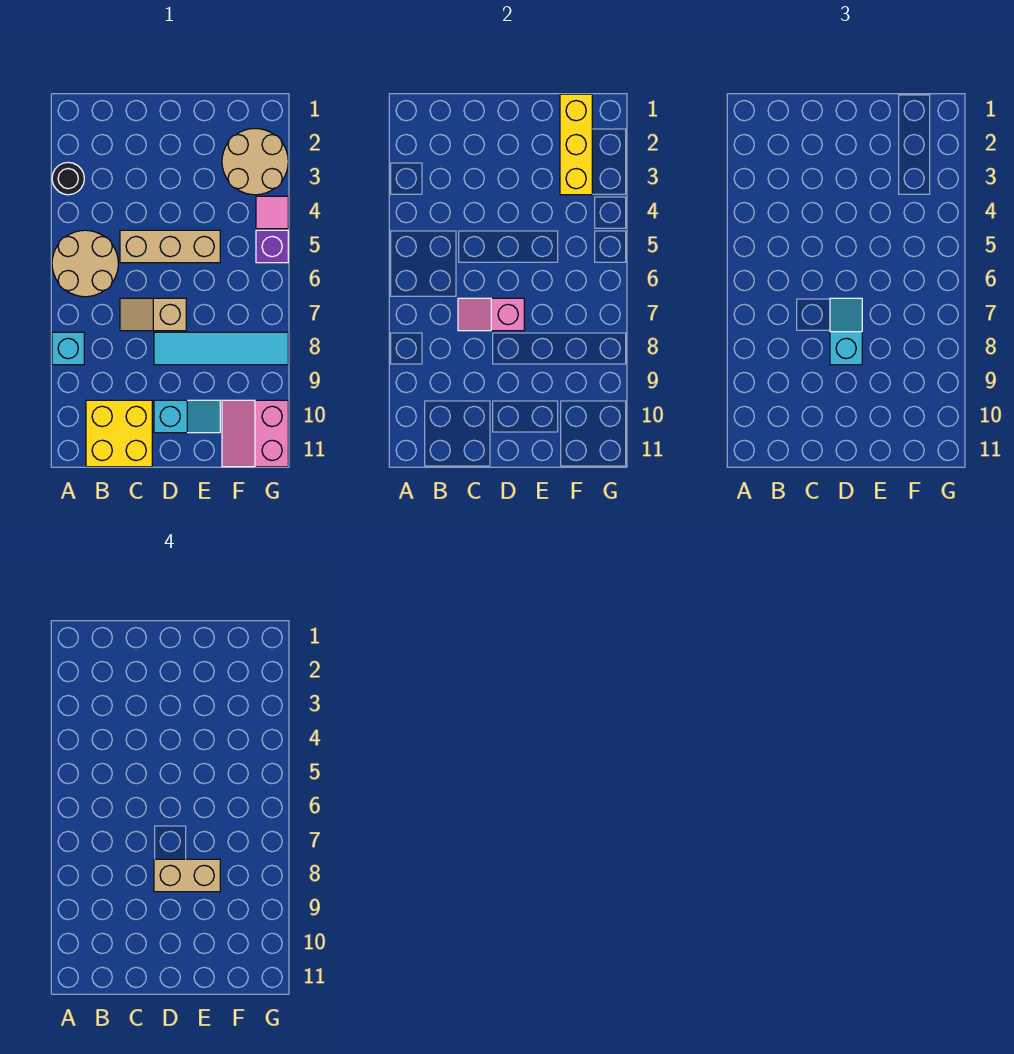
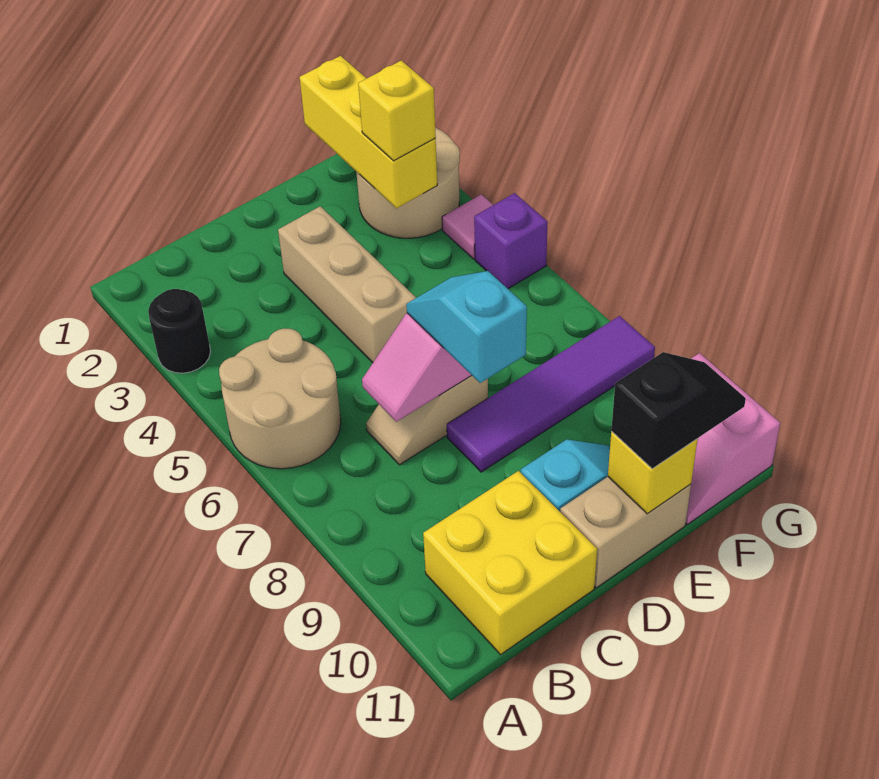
cyan 1x1 brick [52,332,84,365] -> none
tan 1x3 brick [120,230,220,263] -> tan 1x3 brick turned to [278,206,416,363]
cyan 1x4 tile [154,332,288,365] -> purple 1x4 tile [447,316,655,472]
tan 1x2 brick [154,859,220,892] -> tan 1x2 brick moved to [560,477,691,588]
none -> yellow 1x1 brick [608,432,698,514]
none -> black 1x2 slope [611,352,746,469]
none -> yellow 1x1 brick [358,61,436,161]

